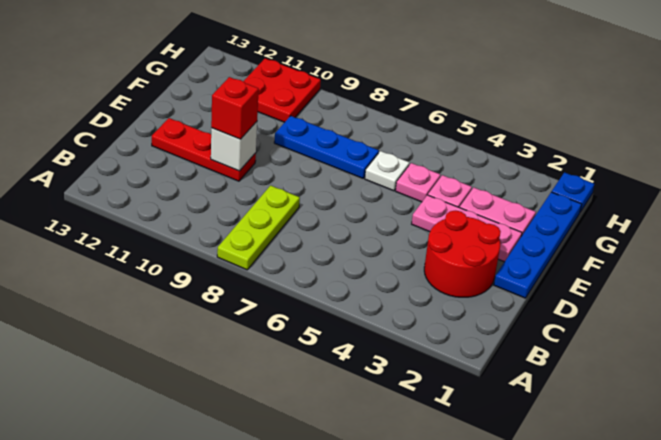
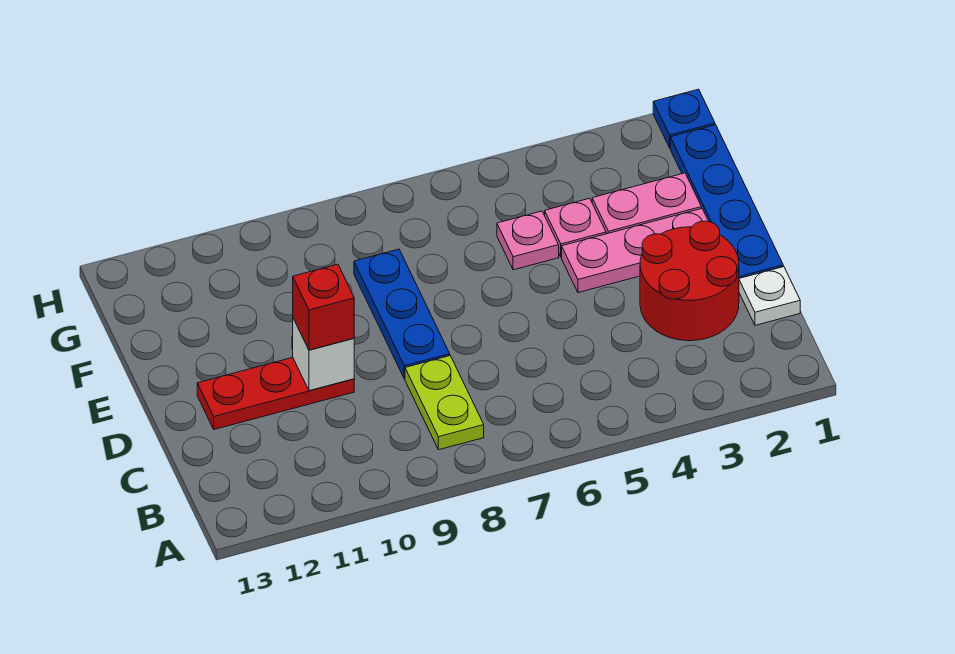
lime 1x3 plate [217,185,300,270] -> lime 1x2 plate [405,356,484,450]
white 1x1 plate [365,151,409,191] -> white 1x1 plate moved to [739,267,800,325]
blue 1x3 plate [274,116,379,178] -> blue 1x3 plate turned to [354,249,450,379]
red 2x2 plate [243,58,321,122] -> none

